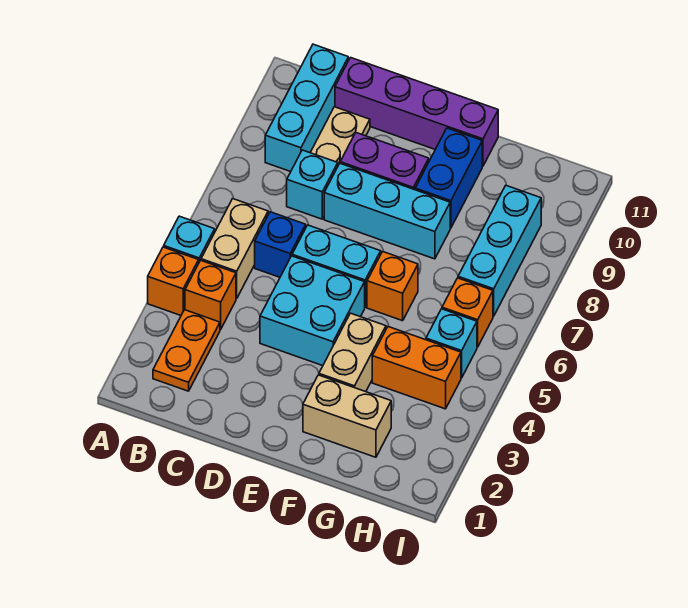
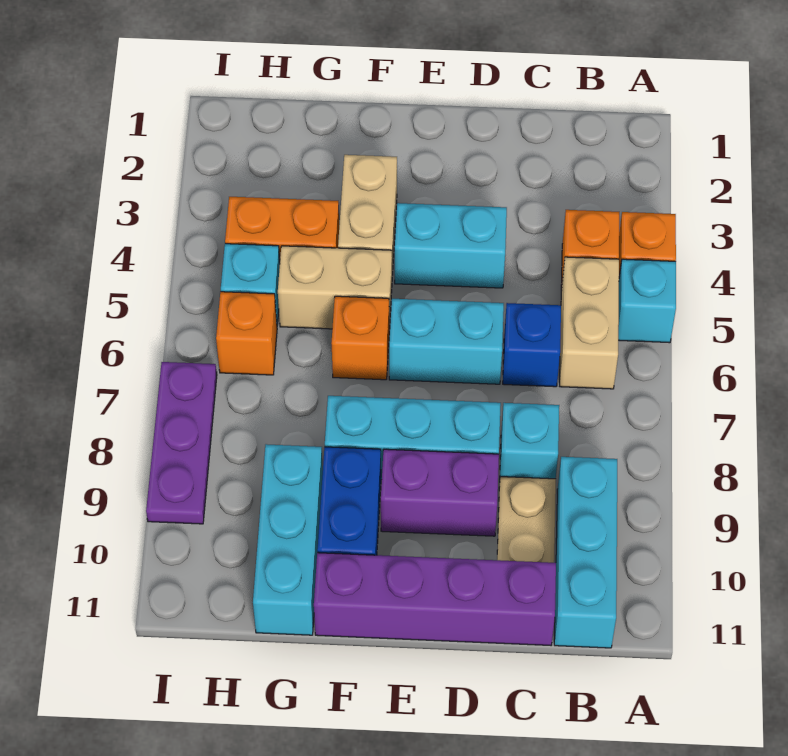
orange 1x2 plate [153,310,220,391] -> none
cyan 2x2 brick [260,256,365,366] -> cyan 1x2 brick [395,203,507,288]
tan 1x2 brick [303,375,391,457] -> tan 1x2 brick moved to [278,246,392,329]
cyan 1x3 brick [458,186,541,316] -> cyan 1x3 brick moved to [253,444,323,635]
none -> purple 1x3 plate [146,362,217,524]

